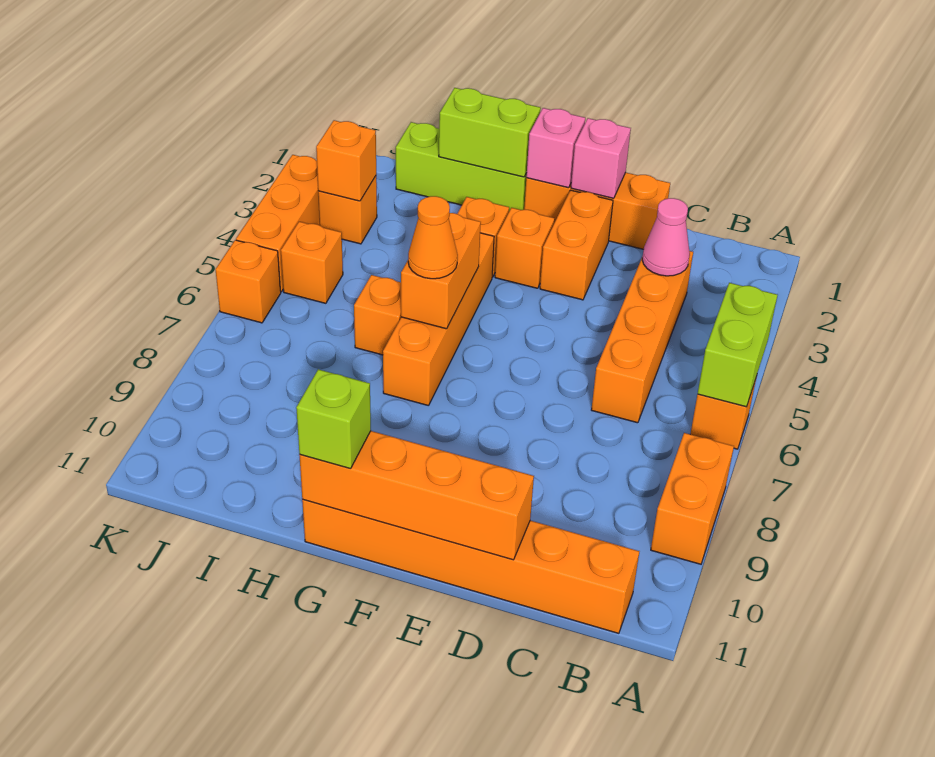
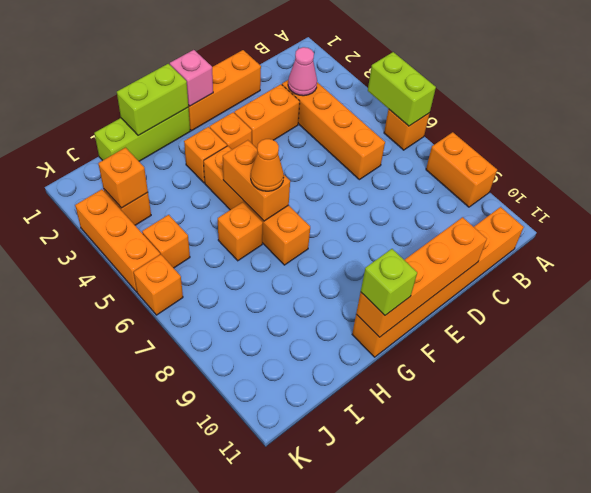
pink 1x1 brick [571,118,631,198] -> none
orange 1x2 brick [540,190,613,300] -> orange 1x2 brick turned to [234,84,300,148]

